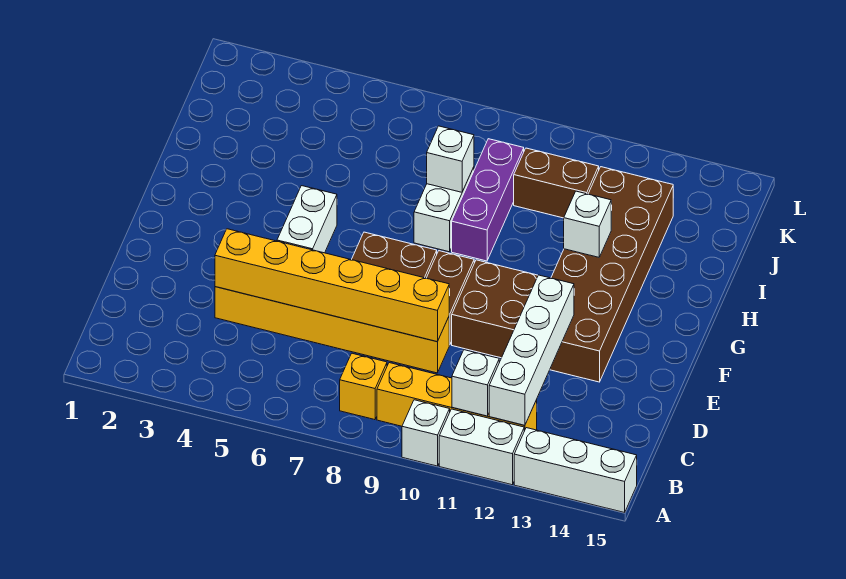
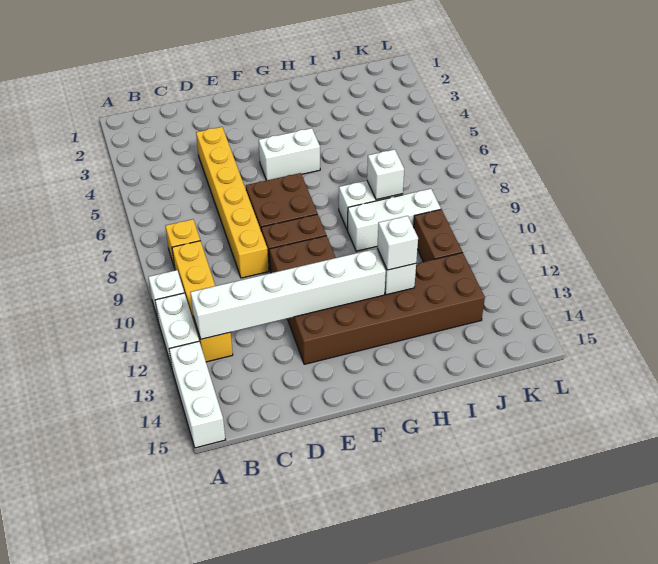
white 1x1 brick [452,350,499,416] -> white 1x1 brick moved to [377,216,418,270]
white 1x4 brick [489,275,574,425] -> white 1x6 brick [190,249,386,339]
yellow 1x6 brick [215,229,449,342] -> none
purple 1x3 brick [452,139,524,261] -> white 1x3 brick [348,189,441,251]

